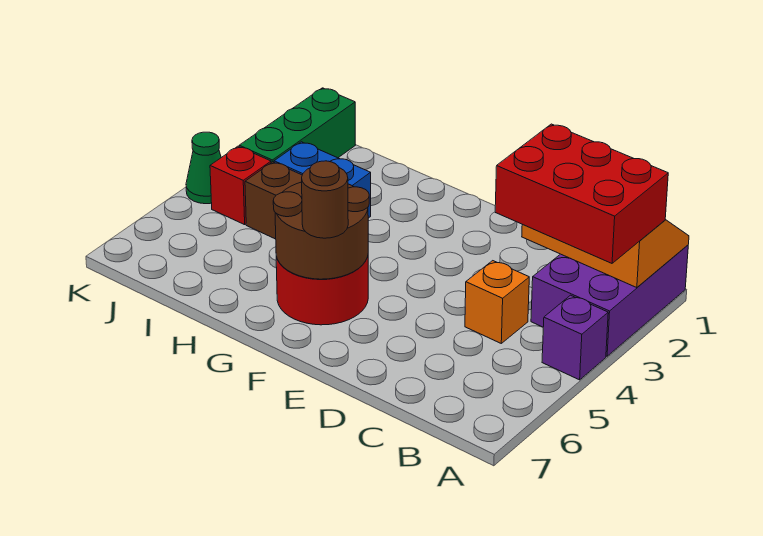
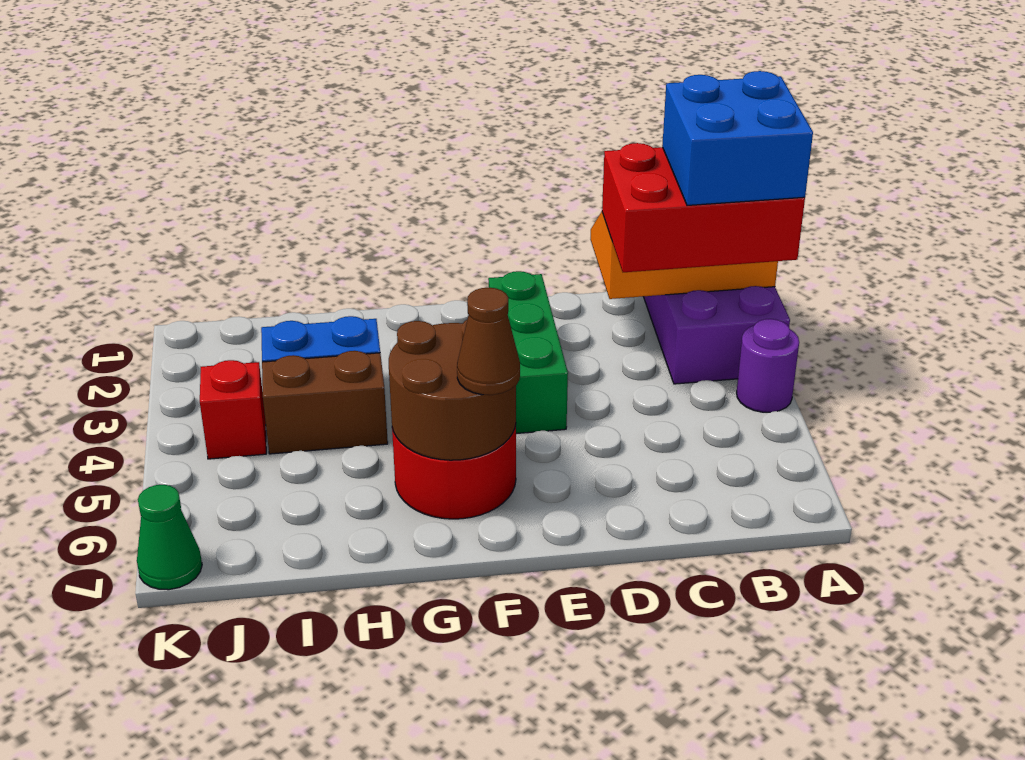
none -> blue 2x2 brick [662,71,813,205]
purple 1x1 brick [542,295,608,380] -> purple 1x1 round brick [737,319,799,412]
orange 1x1 brick [465,261,529,343] -> none
brown 1x1 round brick [302,161,348,238] -> brown 1x1 cone [457,288,520,395]
green 1x3 brick [239,88,355,163] -> green 1x3 brick moved to [488,271,568,434]
green 1x1 cone [186,132,221,204] -> green 1x1 cone moved to [137,485,202,590]

